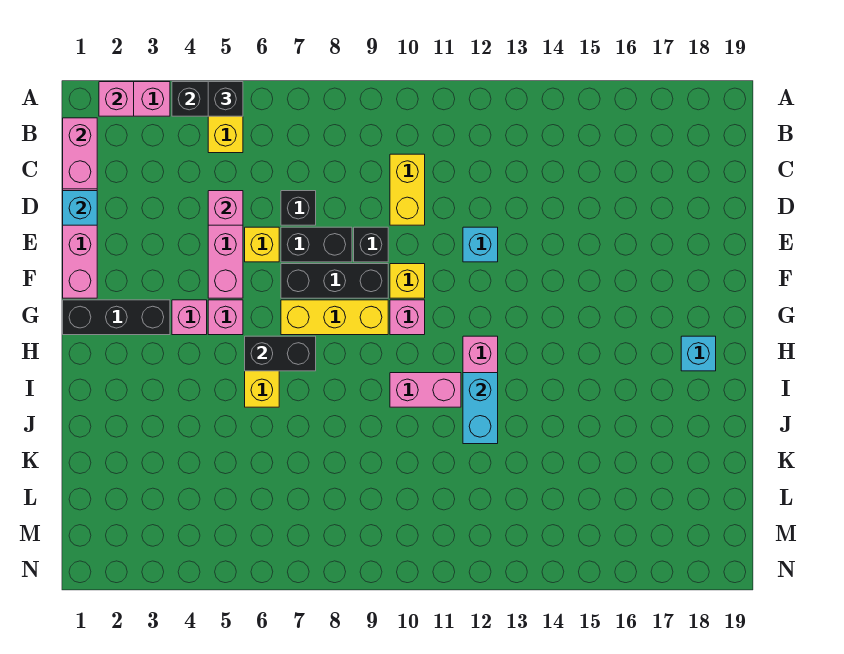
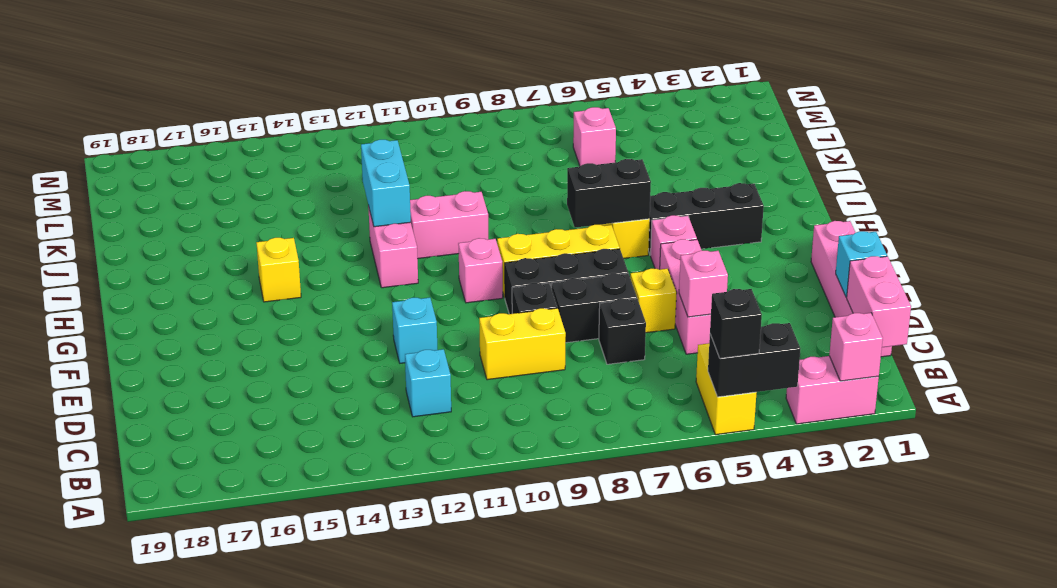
yellow 1x2 brick [390,154,425,225] -> yellow 1x2 brick turned to [479,308,566,380]
yellow 1x1 brick [390,264,425,298] -> yellow 1x1 brick moved to [256,238,301,302]
black 1x3 brick [63,300,170,335] -> black 1x3 brick moved to [648,183,764,255]
pink 1x1 brick [172,300,207,335] -> pink 1x1 brick moved to [573,107,616,166]
cyan 1x1 brick [681,336,716,371] -> cyan 1x1 brick moved to [405,349,451,417]

